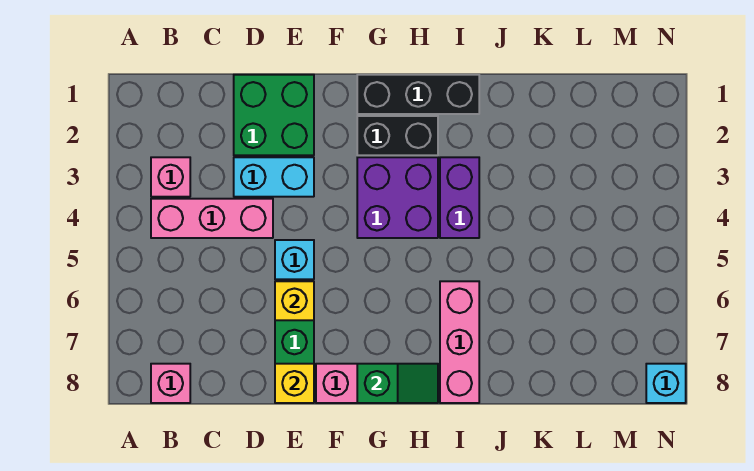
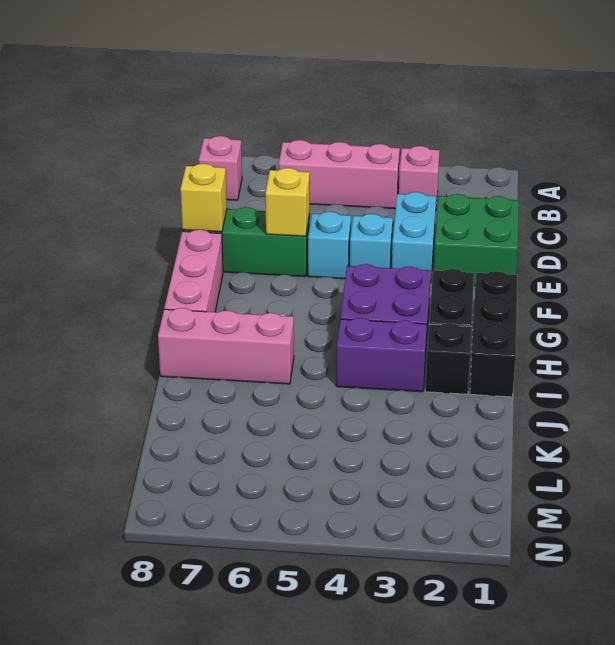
pink 1x3 brick [151,199,273,238] -> pink 1x3 brick turned to [279,140,400,209]
green 1x2 slope [357,364,438,403] -> none
none -> black 1x1 brick [425,323,472,394]
cyan 1x1 brick [646,364,686,403] -> cyan 1x1 brick moved to [350,214,393,268]

